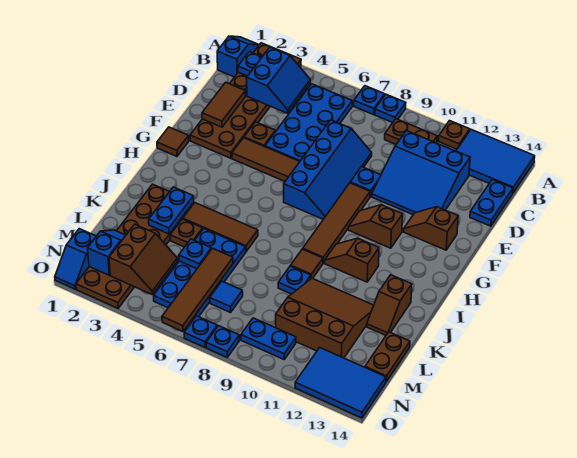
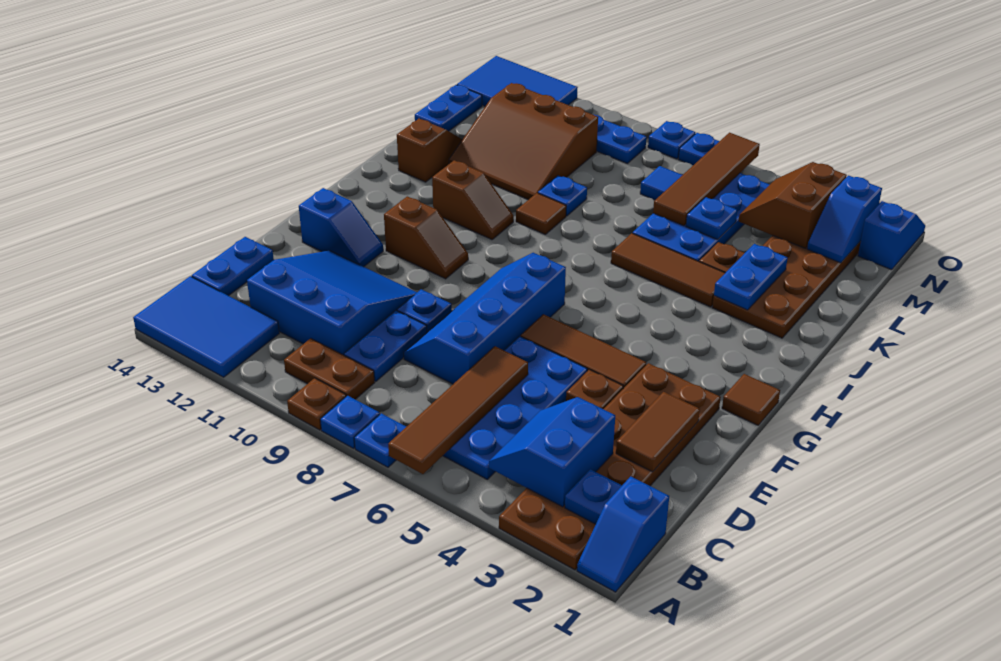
brown 1x1 plate [439,121,470,149] -> brown 1x1 plate moved to [287,378,346,430]
none -> blue 1x2 plate [344,311,427,382]
brown 1x4 tile [303,183,370,263] -> brown 1x4 tile moved to [388,346,528,474]
brown 1x2 slope [403,207,458,250] -> blue 1x2 slope [299,188,383,267]
brown 1x2 plate [365,332,410,382] -> blue 1x2 plate [415,85,482,131]

